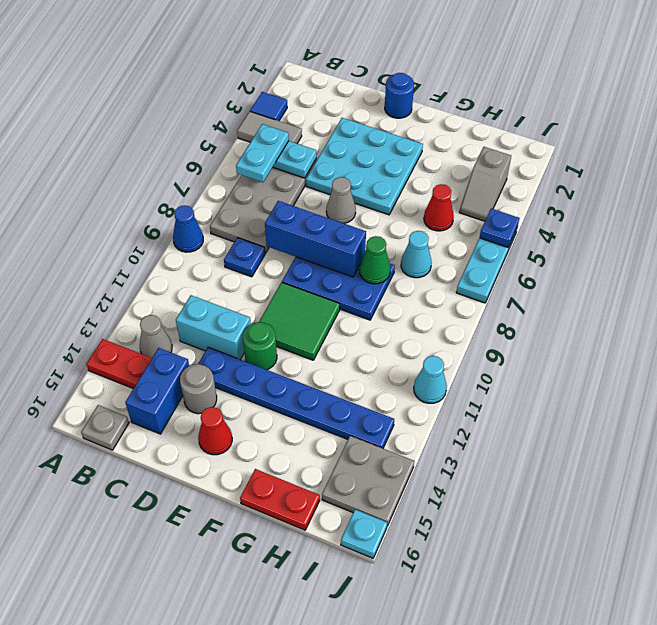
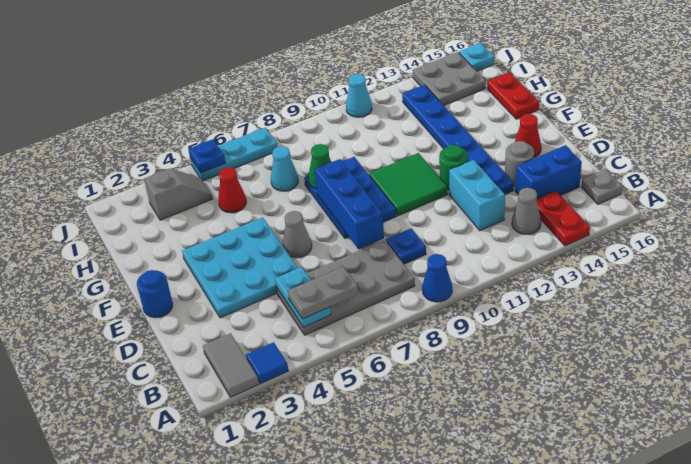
grey 1x2 tile [237,111,302,143] -> grey 1x2 tile moved to [203,333,259,397]
cyan 1x2 plate [236,124,289,182] -> grey 1x2 plate [288,267,358,319]

